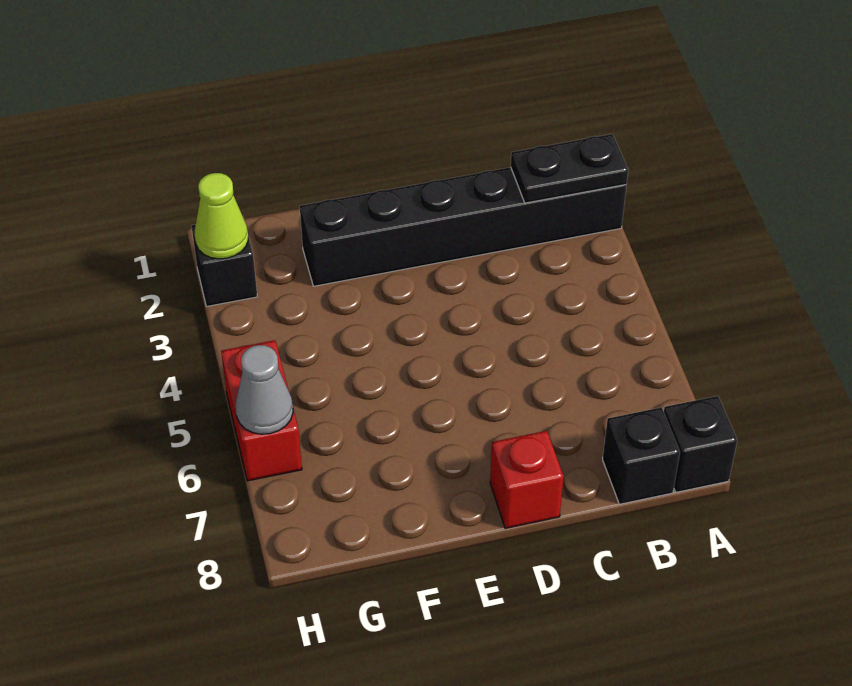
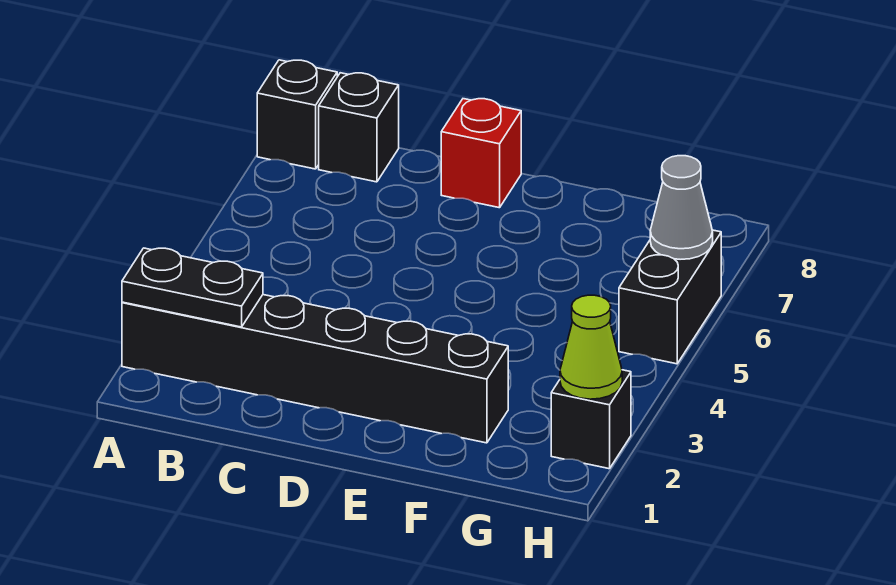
red 1x2 brick [221,340,302,481] -> black 1x2 brick [619,230,721,364]

